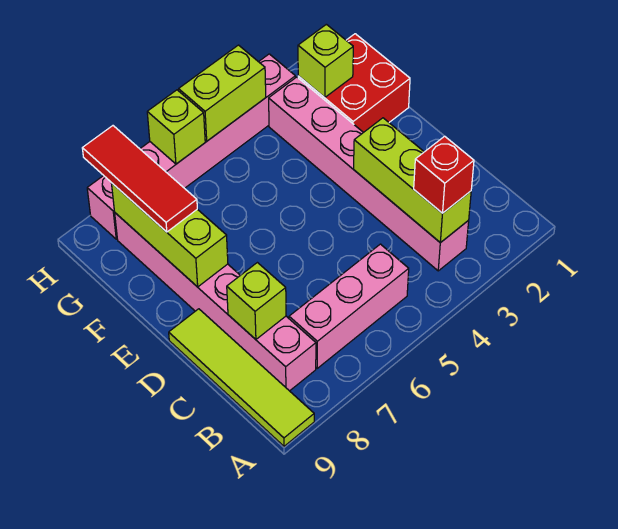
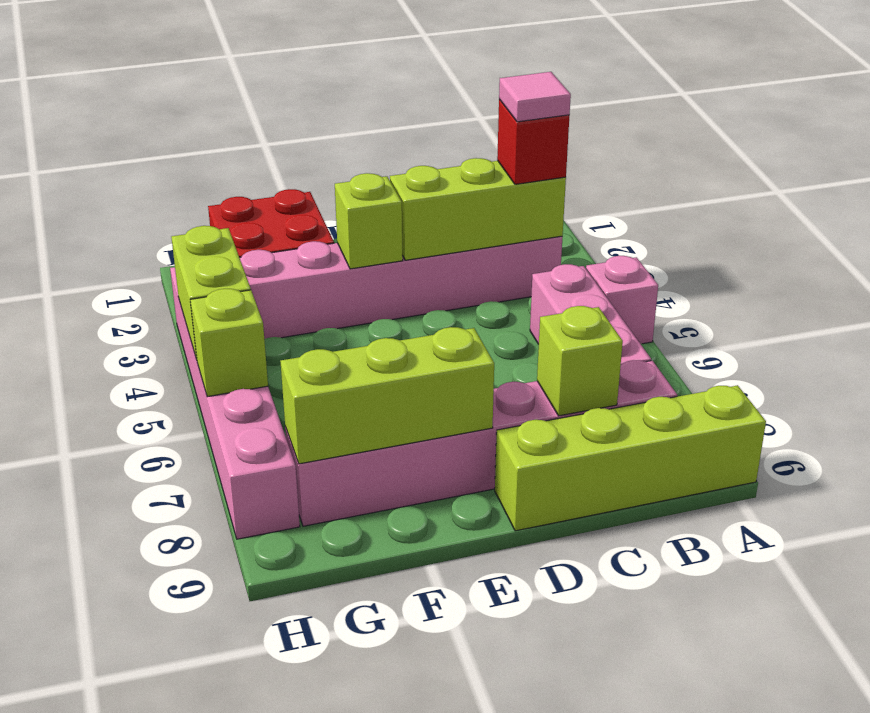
none -> pink 1x1 brick [586,256,658,344]
lime 1x4 tile [169,309,314,446] -> lime 1x4 brick [495,385,766,531]
none -> pink 1x1 tile [499,72,571,122]
red 1x3 tile [82,126,197,232] -> none
lime 1x1 brick [298,24,353,97] -> lime 1x1 brick moved to [335,173,403,269]

